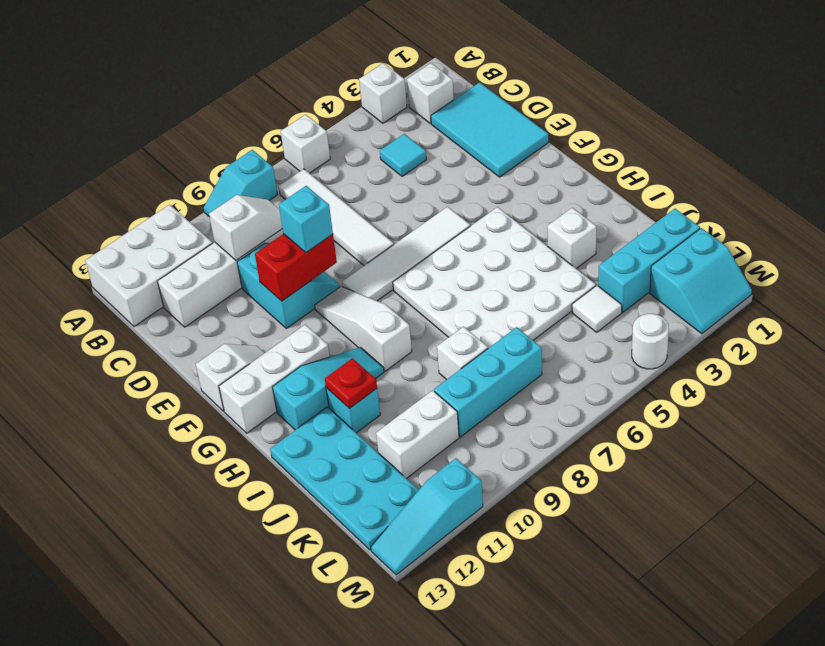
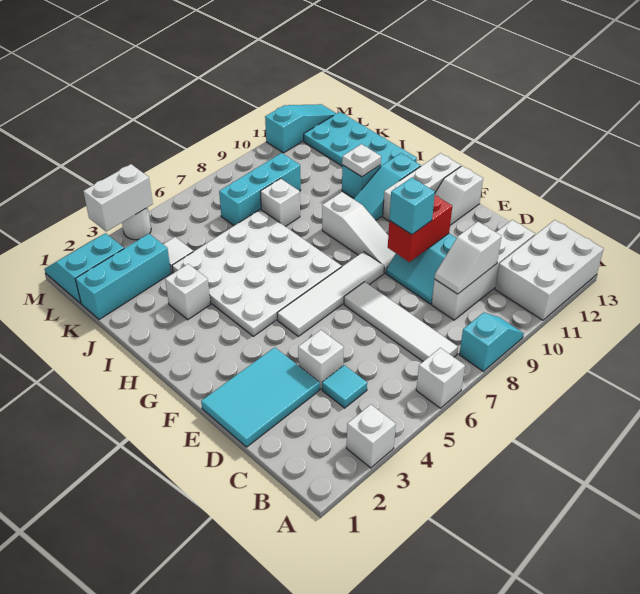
white 1x1 brick [407,63,454,124] -> white 1x1 brick moved to [298,330,344,389]
cyan 2x3 tile [431,82,548,177] -> cyan 2x3 tile turned to [201,347,320,447]
red 1x1 plate [325,358,377,409] -> white 1x1 plate [342,144,381,177]
white 1x2 brick [376,390,459,479] -> white 1x2 brick moved to [83,164,153,231]

